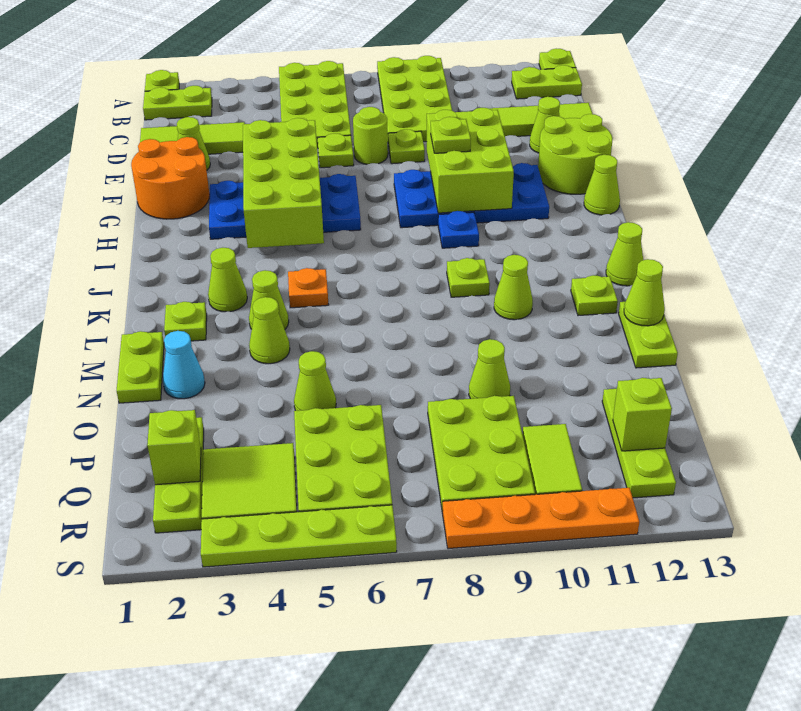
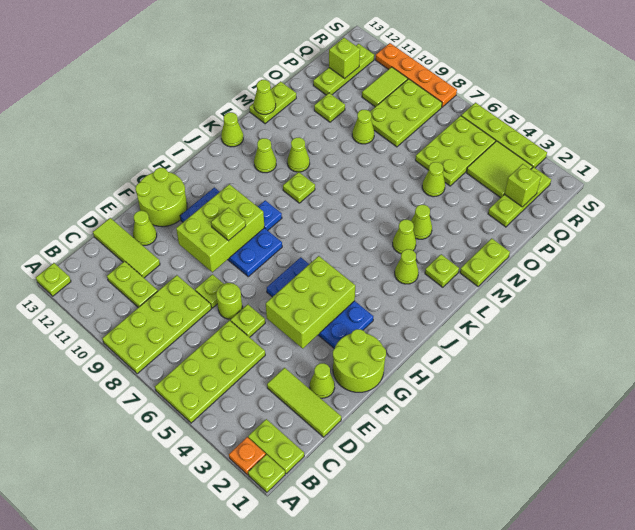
lime 1x2 plate [512,65,582,99] -> lime 1x2 plate moved to [107,261,158,307]
orange 2x2 round brick [131,137,210,219] -> lime 2x2 round brick [333,329,386,392]
lime 2x4 brick [243,118,324,248] -> lime 2x3 brick [266,256,355,348]
lime 1x1 cone [584,155,620,215] -> lime 1x1 cone moved to [254,138,276,173]
orange 1x1 plate [288,268,329,308] -> orange 1x1 plate moved to [229,437,266,475]
lime 1x1 plate [571,275,618,316] -> lime 1x1 plate moved to [314,93,345,122]
cyan 1x1 cone [163,331,205,399] -> none

